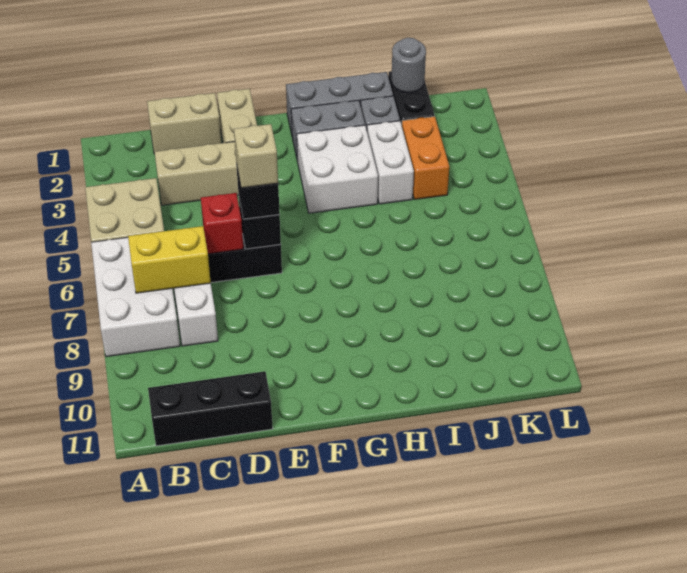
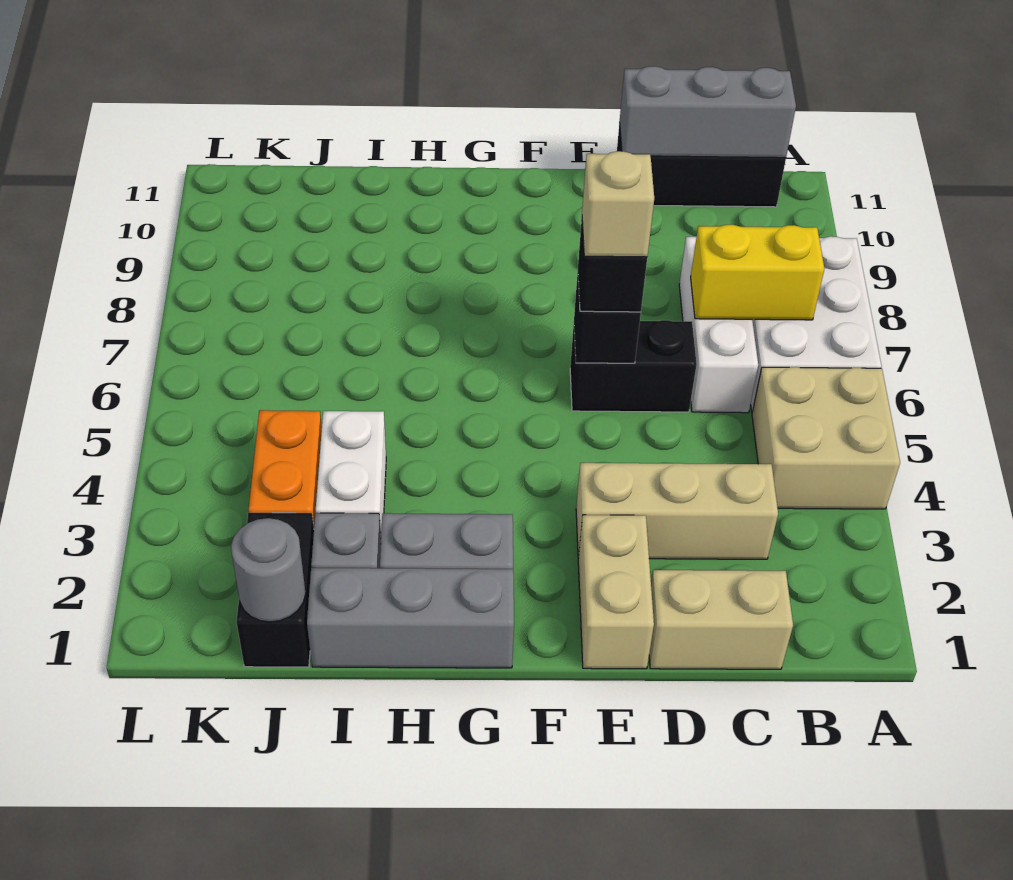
none -> grey 1x3 brick [620,66,796,158]
red 1x1 brick [201,193,243,254] -> none
white 2x2 brick [297,125,378,213] -> none

